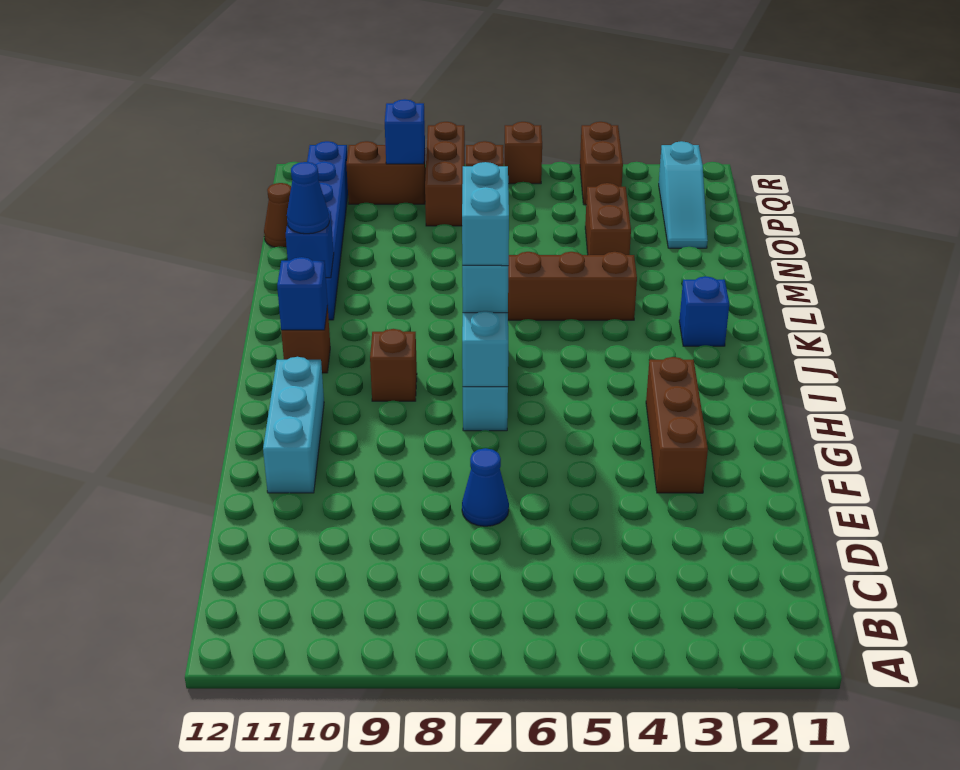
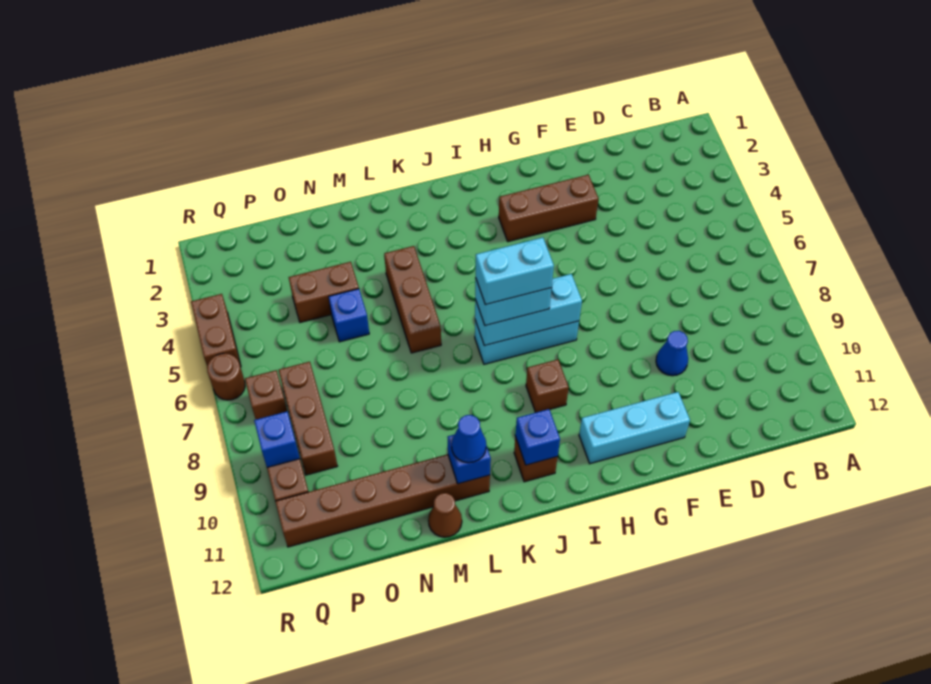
blue 1x1 cone [462,448,509,526] -> blue 1x1 cone moved to [656,331,688,376]
blue 1x1 brick [679,276,729,346] -> blue 1x1 brick moved to [329,289,369,342]
blue 1x6 brick [307,141,348,320] -> brown 1x6 brick [275,454,490,547]
cyan 1x3 slope [659,141,708,248] -> none
brown 1x1 cone [264,183,291,247] -> brown 1x1 cone moved to [428,493,462,537]
brown 1x3 brick [425,122,465,226] -> brown 1x3 brick turned to [278,362,337,475]
brown 1x2 brick [580,122,623,205] -> brown 1x2 brick turned to [191,294,241,367]
brown 1x1 brick [504,122,542,184] -> brown 1x1 round brick [207,353,245,400]

